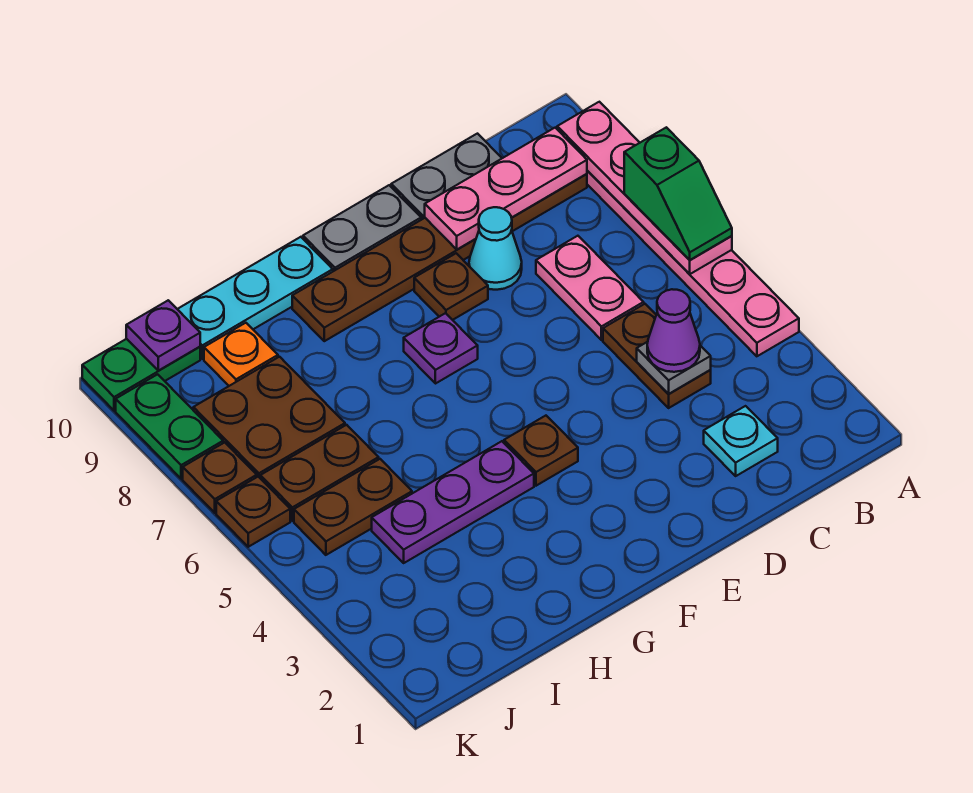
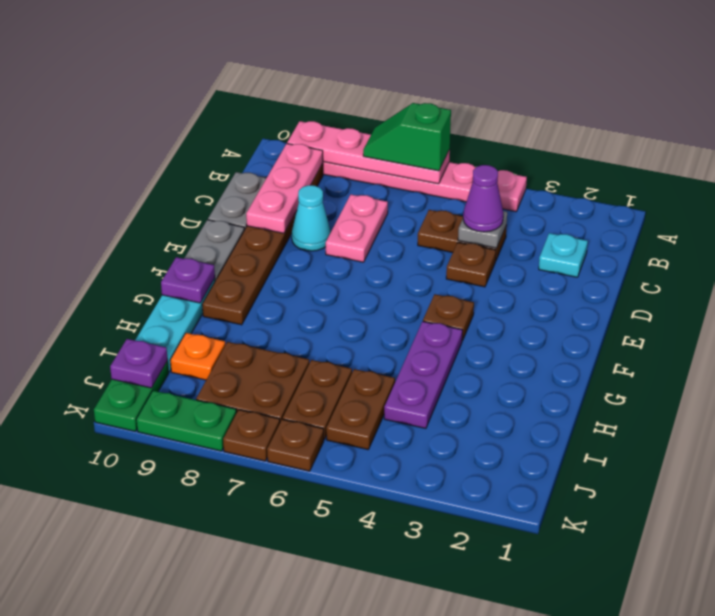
green 1x2 slope [624,127,732,260] -> green 1x2 slope turned to [363,103,451,171]
pink 1x2 plate [536,236,644,340] -> pink 1x2 plate turned to [326,195,388,262]
brown 1x1 plate [414,253,488,320] -> brown 1x1 plate moved to [446,242,496,287]
purple 1x1 plate [404,313,478,384] -> purple 1x1 plate moved to [161,257,215,303]

